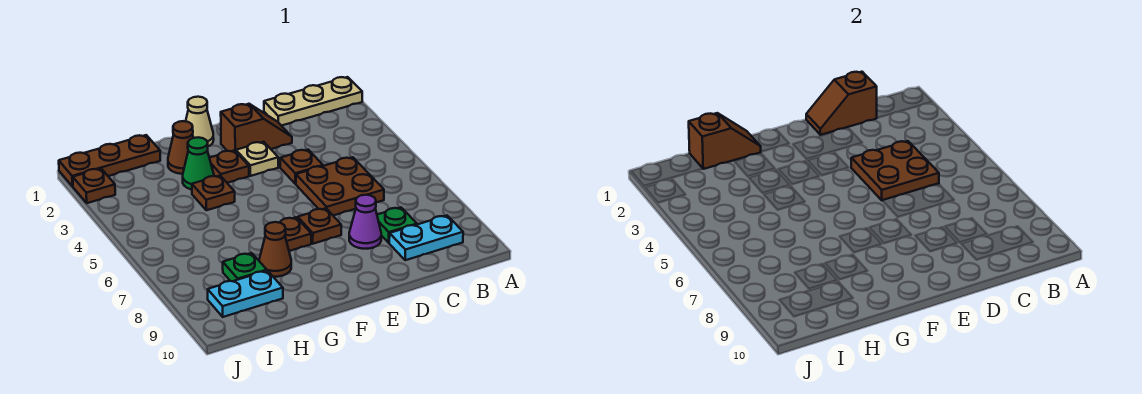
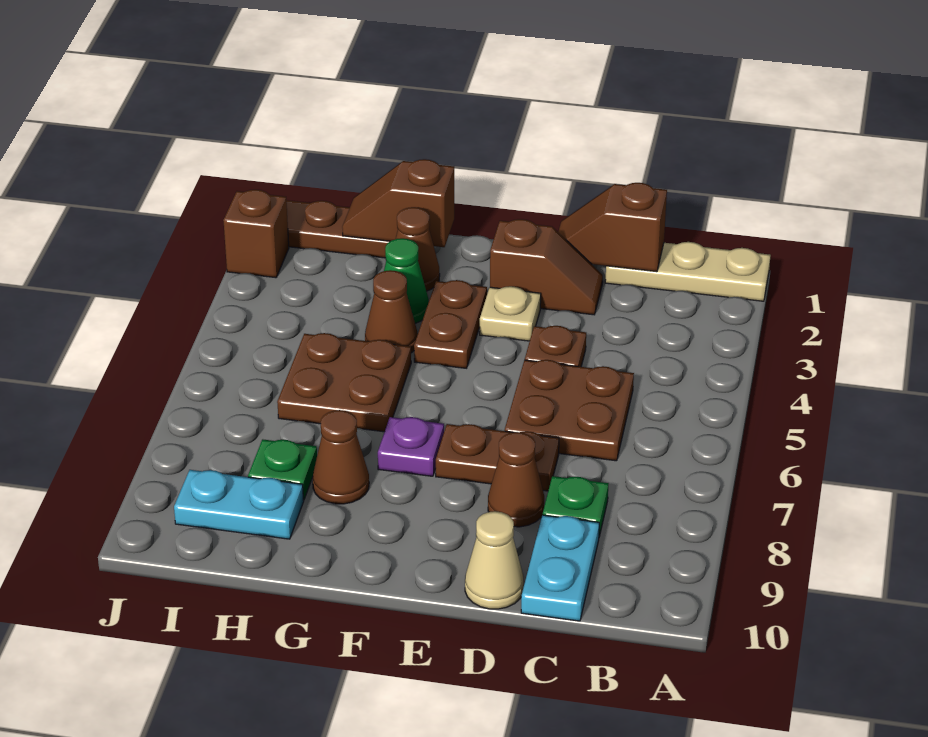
cyan 1x2 plate [389,216,463,260] -> cyan 1x2 plate turned to [521,515,599,621]
brown 2x2 plate [851,141,939,200] -> brown 2x2 plate moved to [277,333,411,432]
purple 1x1 cone [349,195,381,249] -> brown 1x1 cone [488,432,544,527]
brown 1x1 plate [298,208,341,244] -> brown 1x2 plate [436,424,559,491]
tan 1x1 cone [186,97,214,146] -> tan 1x1 cone moved to [465,511,524,609]
brown 1x1 plate [210,150,249,183] -> brown 1x2 plate [414,280,487,368]
brown 1x1 plate [279,217,311,251] -> purple 1x1 plate [378,417,444,476]
brown 1x2 slope [689,113,761,169] -> brown 1x2 slope turned to [342,159,454,247]
brown 1x1 plate [192,176,235,210] -> brown 1x1 cone [365,270,418,353]
brown 1x1 plate [73,169,115,203] -> brown 1x1 brick [223,190,289,278]

